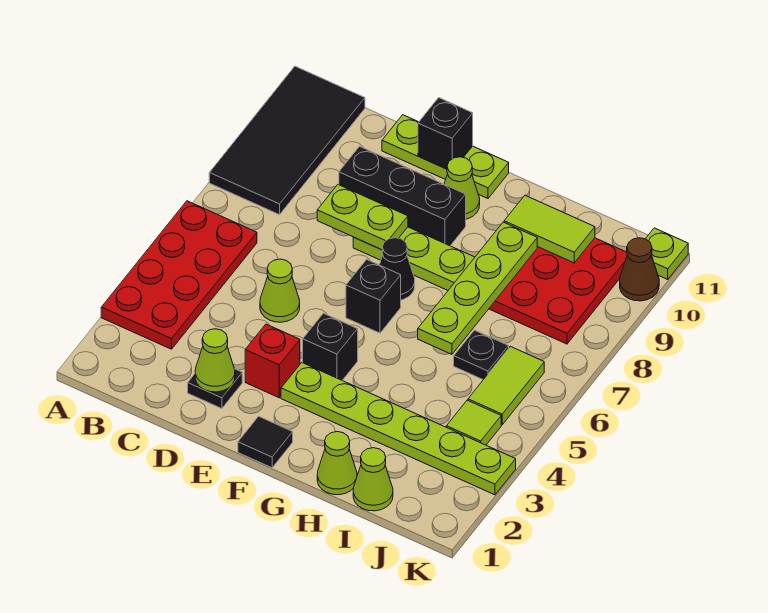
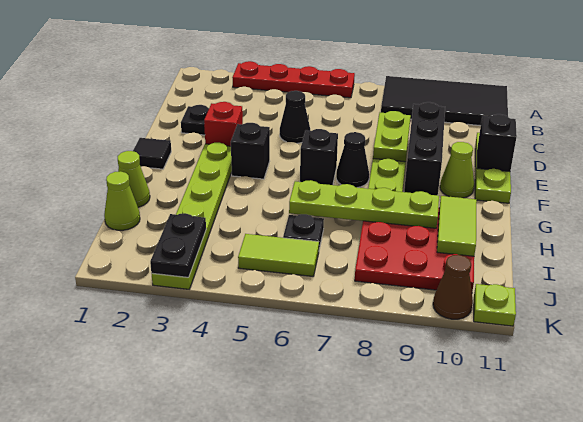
red 2x4 plate [101,201,257,349] -> red 1x4 plate [232,61,355,98]
lime 1x1 cone [195,329,235,392] -> none
lime 1x1 cone [260,259,300,322] -> black 1x1 cone [280,91,310,143]
none -> black 1x2 plate [150,213,206,277]
lime 1x1 tile [446,400,501,445] -> none

